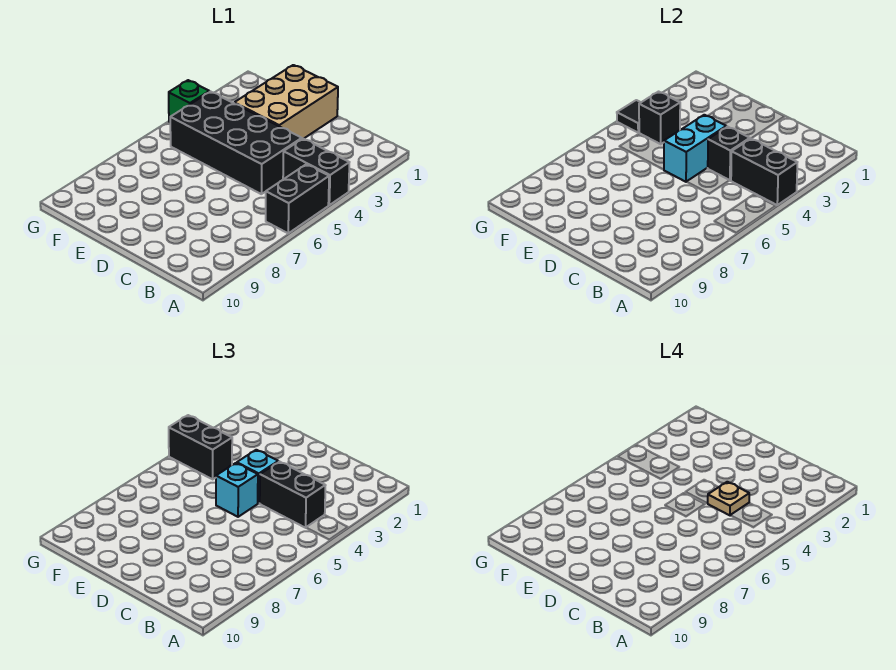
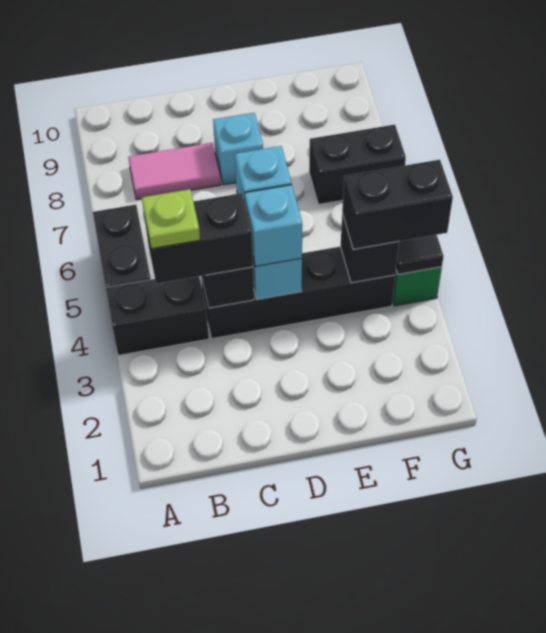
black 1x2 brick [731,139,797,205] -> black 1x2 brick moved to [309,125,406,204]
none -> lime 1x1 plate [142,189,200,249]
none -> pink 1x2 tile [128,143,221,200]
black 2x4 brick [170,92,302,194] -> black 1x4 brick [201,247,395,339]
tan 1x1 plate [707,482,749,515] -> none
tan 2x3 brick [234,65,338,139] -> none
none -> cyan 1x1 brick [213,113,263,185]

